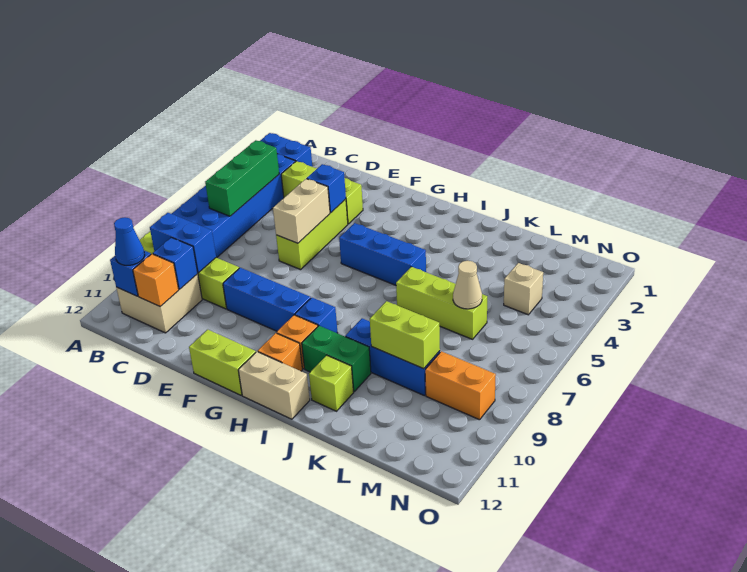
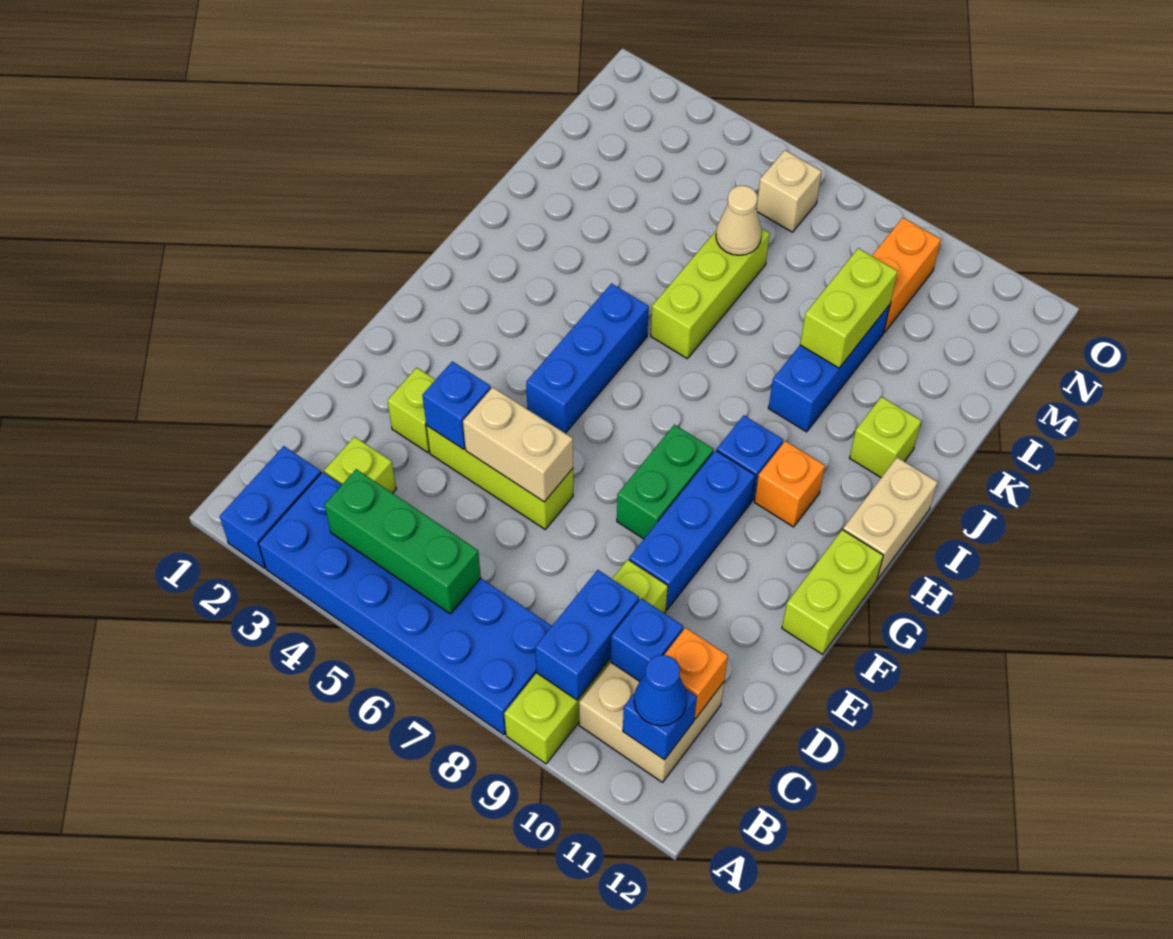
orange 1x1 brick [258,333,302,371] -> none
green 1x2 brick [302,326,371,391] -> green 1x2 brick moved to [617,425,713,539]
tan 1x1 brick [504,263,543,315] -> tan 1x1 brick moved to [757,150,822,232]

